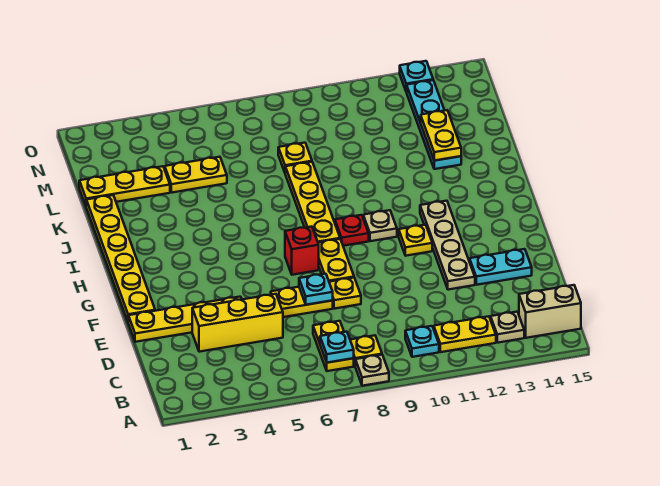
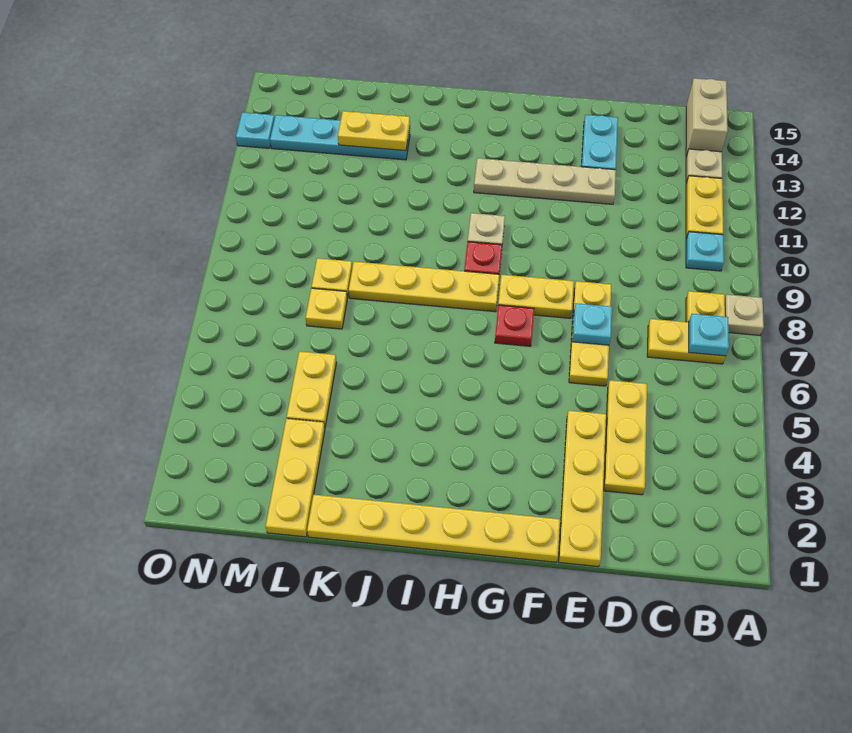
yellow 1x3 brick [192,294,283,352] -> yellow 1x3 plate [604,380,647,495]
red 1x1 brick [285,227,319,275] -> red 1x1 plate [495,305,534,346]
yellow 1x1 plate [399,225,432,256] -> yellow 1x1 plate moved to [306,288,347,329]

